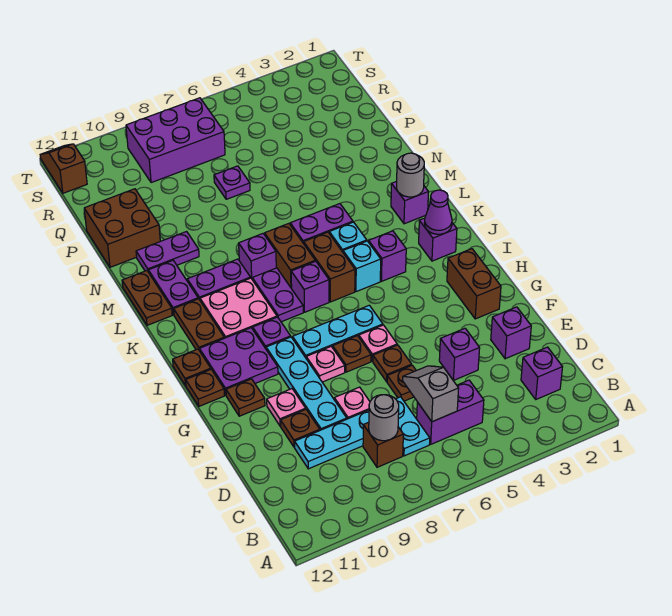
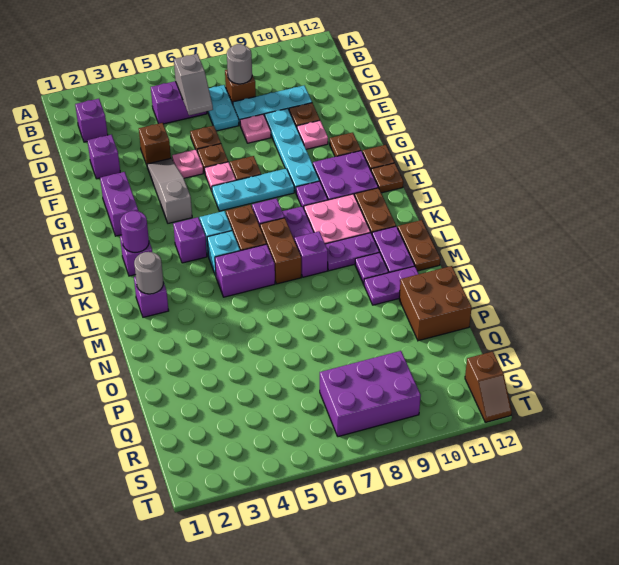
purple 1x1 brick [439,328,480,380] -> brown 1x1 brick [139,123,171,165]
none -> grey 1x3 slope [147,158,192,223]
brown 1x2 brick [447,249,501,319] -> purple 1x2 brick [100,172,138,236]
pink 1x1 plate [306,347,345,382] -> pink 1x1 plate moved to [172,149,203,178]
purple 1x1 cone [424,190,452,234] -> purple 1x1 round brick [120,211,149,253]
purple 1x1 plate [214,166,250,199] -> purple 1x1 plate moved to [355,253,389,284]

